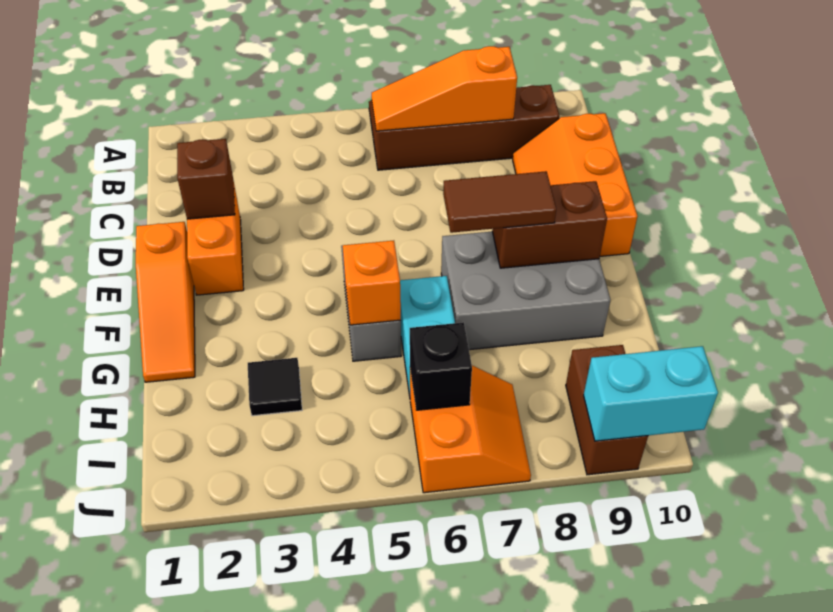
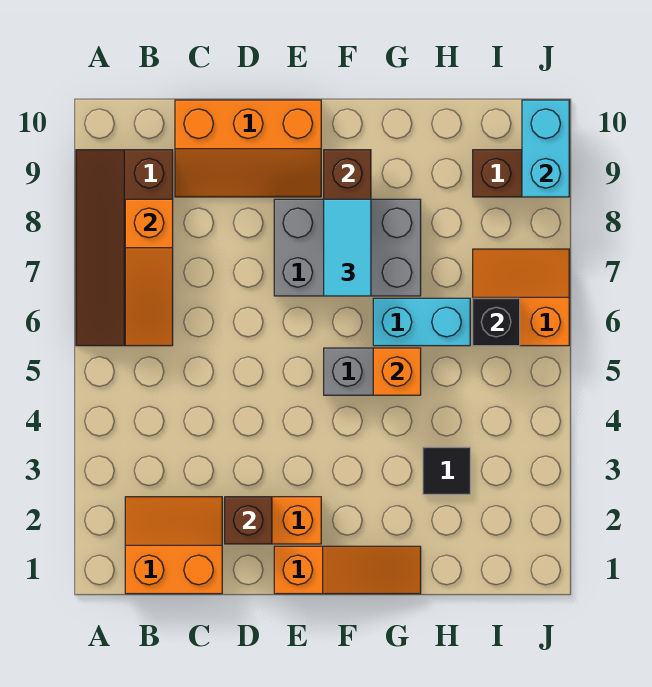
none -> orange 2x2 slope [125,497,222,594]
grey 2x3 brick [441,232,610,350] -> grey 2x3 brick turned to [274,199,421,296]
brown 1x2 tile [443,171,556,233] -> cyan 1x2 tile [324,199,371,296]

